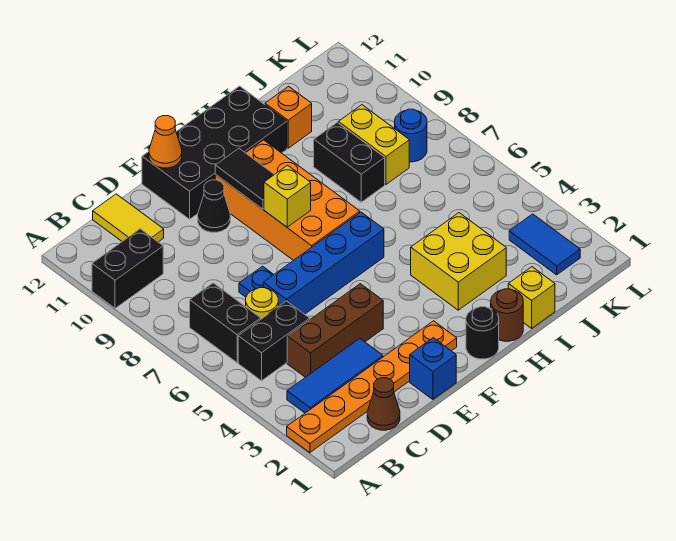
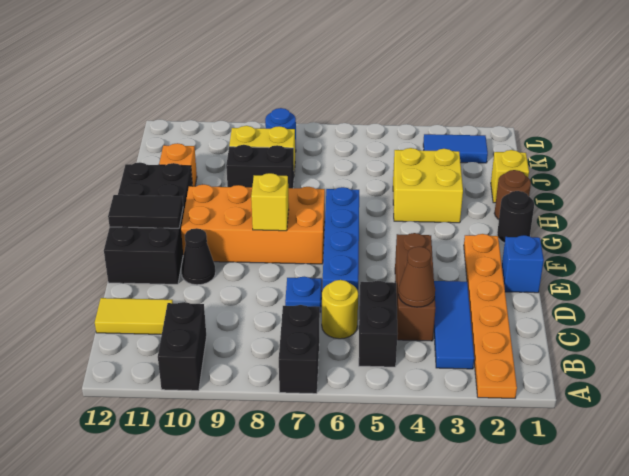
black 1x2 brick [190,283,261,363] -> black 1x2 brick turned to [279,305,320,394]
brown 1x1 cone [367,378,400,430] -> brown 1x1 cone moved to [398,246,435,307]
orange 1x1 cone [149,116,182,168] -> none
black 1x2 tile [215,148,275,209] -> black 1x2 tile moved to [108,195,183,228]

